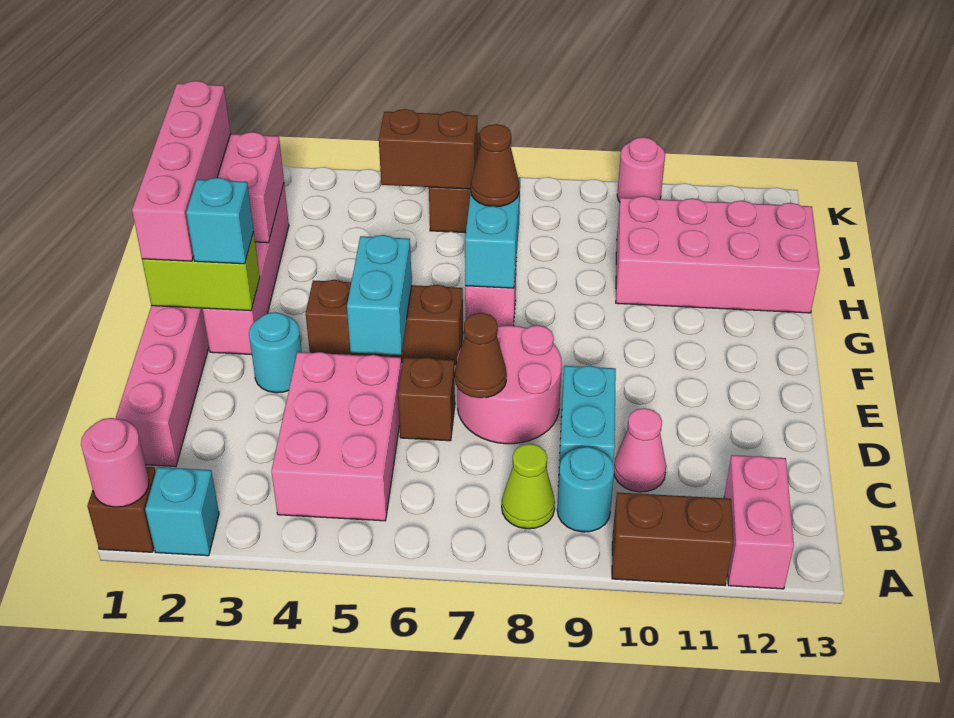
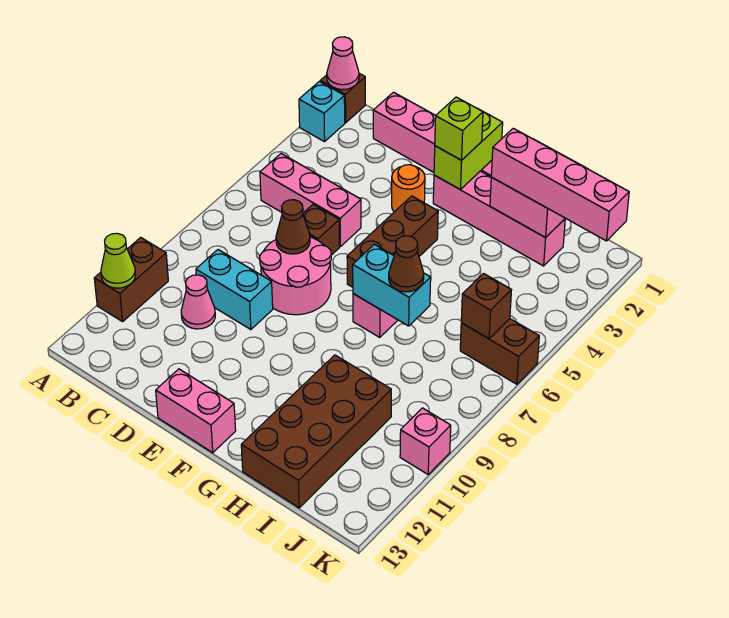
pink 1x1 round brick [81,418,149,507] -> pink 1x1 cone [327,37,359,90]
pink 1x2 brick [724,455,794,589] -> pink 1x2 brick moved to [156,369,236,453]
pink 2x3 brick [271,352,402,521] -> pink 1x3 brick [260,154,361,247]
lime 1x1 cone [502,444,555,529] -> lime 1x1 cone moved to [101,233,136,288]
cyan 1x1 round brick [557,447,614,532] -> none
cyan 1x1 round brick [249,312,302,393] -> orange 1x1 round brick [392,165,425,212]
cyan 1x2 brick [347,235,412,355] -> none
pink 1x4 brick [132,81,231,261] -> pink 1x4 brick moved to [491,128,629,241]
cyan 1x1 brick [186,178,254,264] -> lime 1x1 brick [435,97,483,160]
pink 2x4 brick [616,196,820,313] -> brown 2x4 brick [241,355,391,508]
brown 1x2 brick [379,109,477,189] -> brown 1x1 brick [461,274,511,339]
pink 1x1 round brick [617,137,665,202] -> pink 1x1 brick [400,408,451,474]

